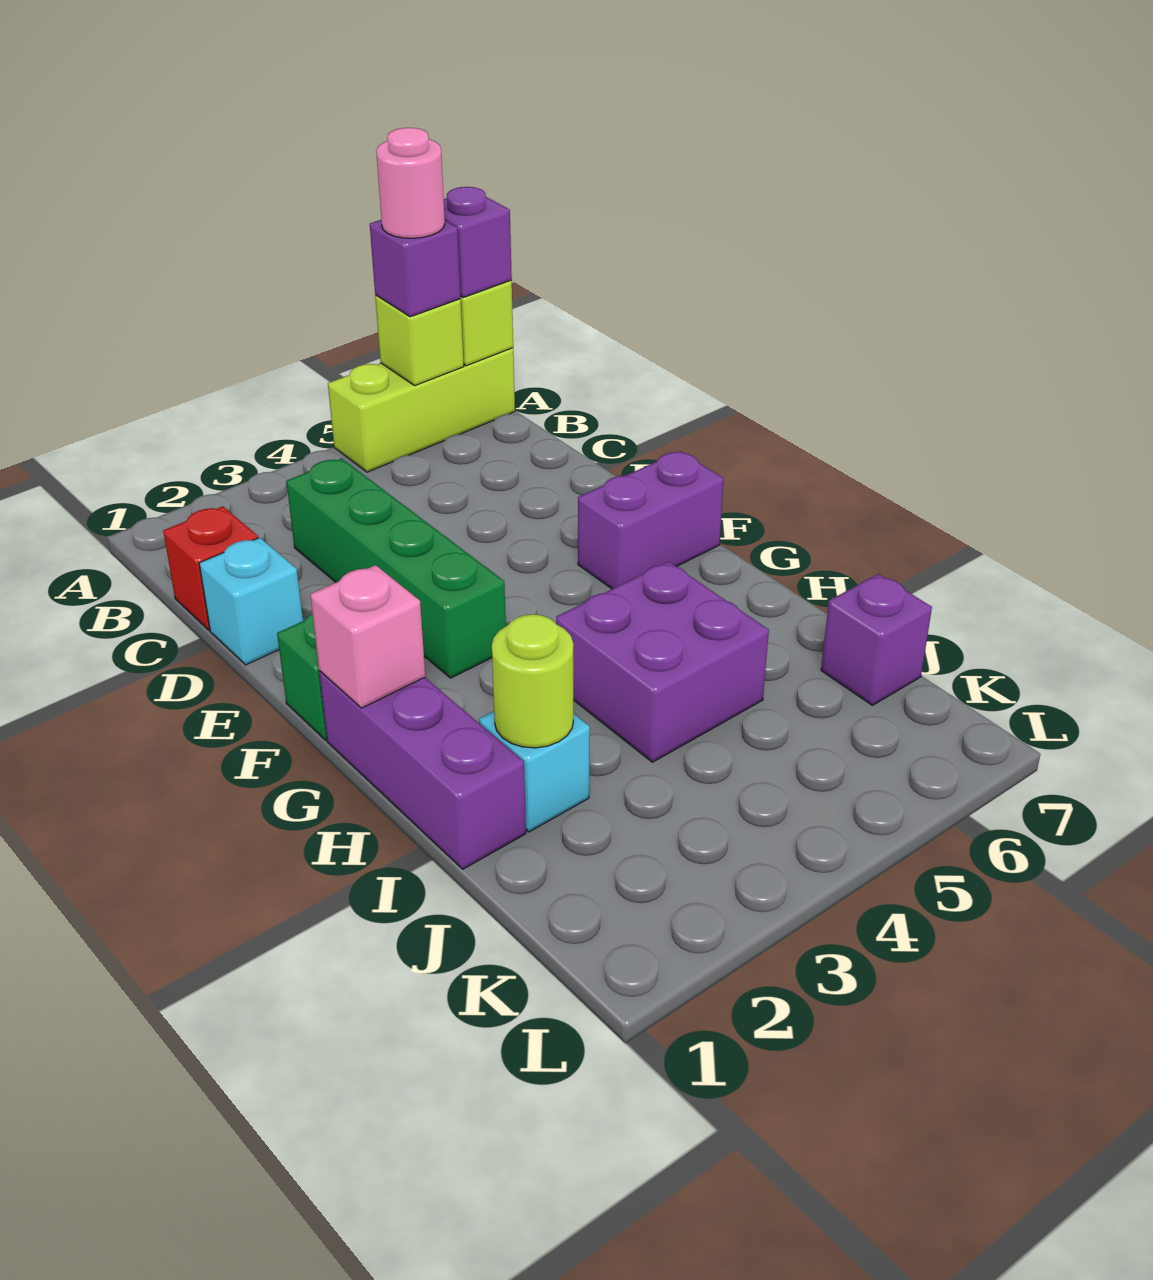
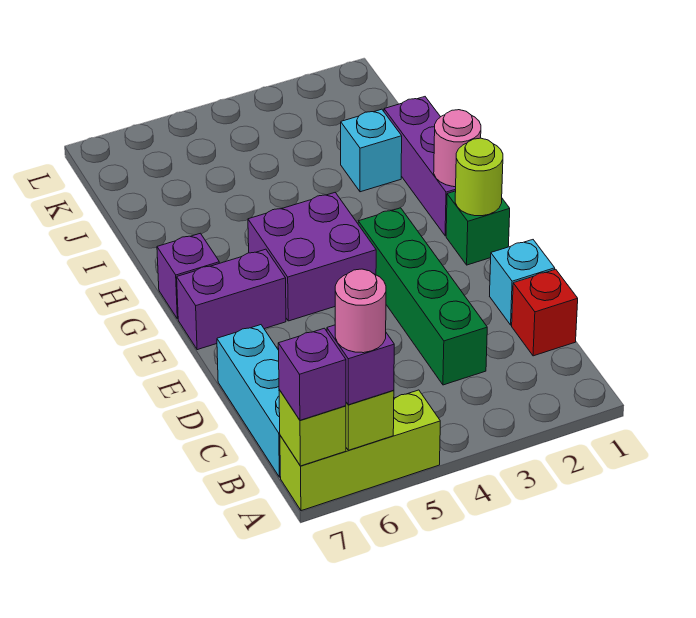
none -> cyan 1x3 brick [217,325,280,477]
pink 1x1 brick [310,565,425,708] -> pink 1x1 round brick [434,110,481,187]
purple 2x2 brick [556,562,769,762] -> purple 2x2 brick moved to [248,192,376,321]
lime 1x1 round brick [492,614,573,748] -> lime 1x1 round brick moved to [455,138,503,216]
purple 1x1 brick [821,574,932,705] -> purple 1x1 brick moved to [157,233,219,319]

